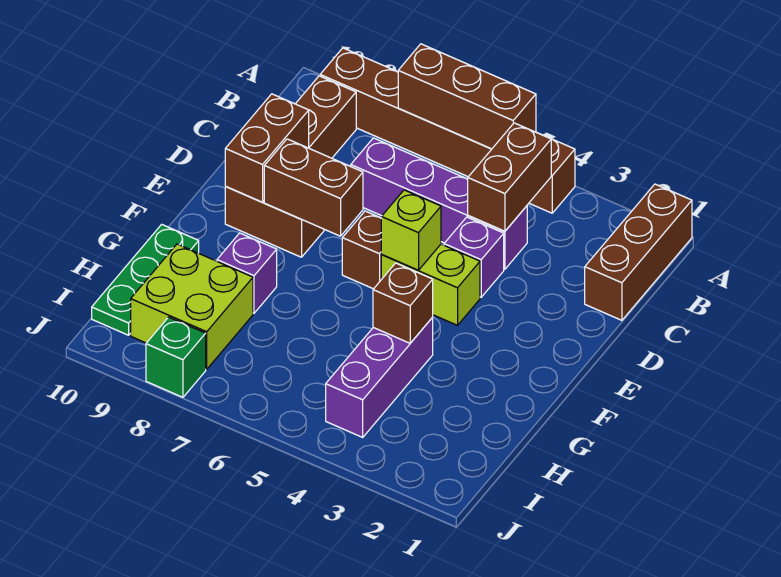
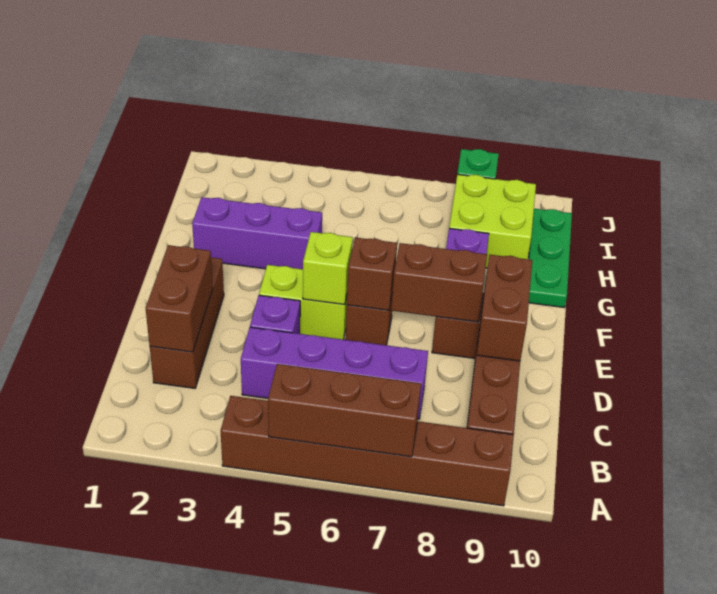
brown 1x3 brick [585,184,692,320] -> brown 1x3 brick moved to [150,258,224,388]
brown 1x2 brick [468,123,551,231] -> brown 1x2 brick moved to [146,245,213,352]
purple 1x3 brick [326,317,433,437] -> purple 1x3 brick turned to [192,197,322,269]
brown 1x1 brick [373,263,433,343] -> brown 1x1 brick moved to [347,237,397,310]

